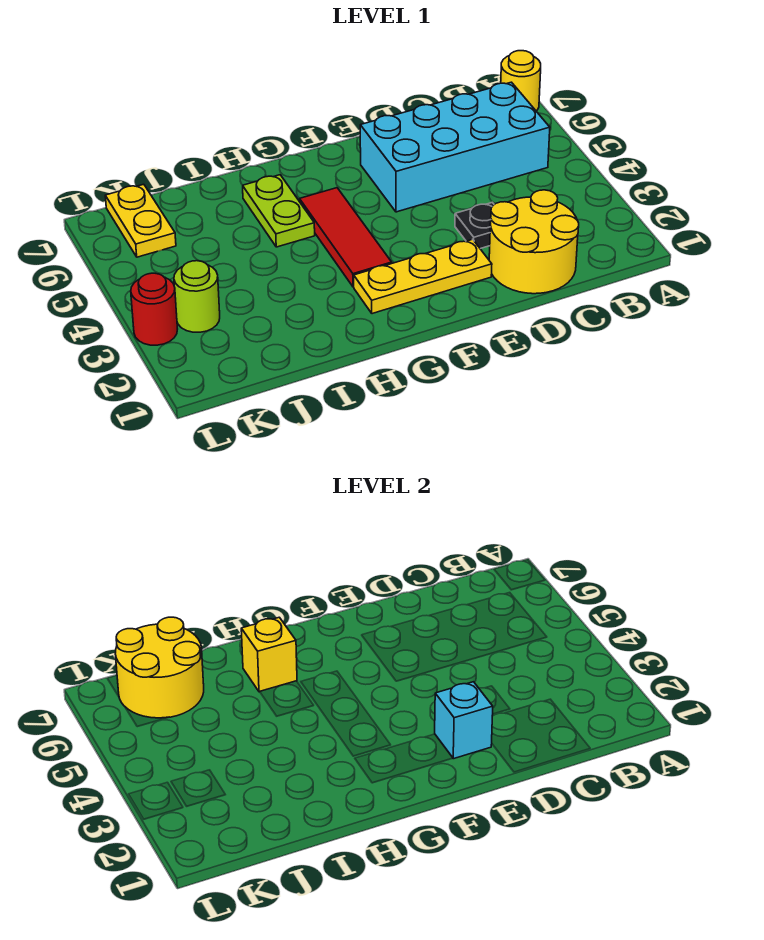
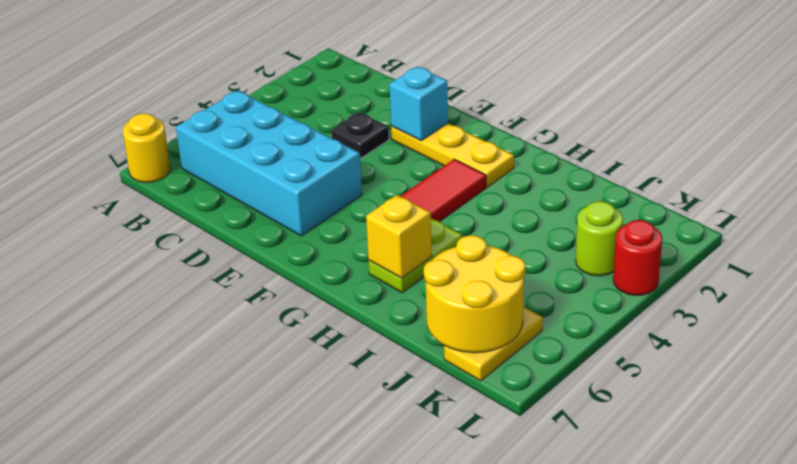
yellow 2x2 round brick [489,190,579,294] -> none

